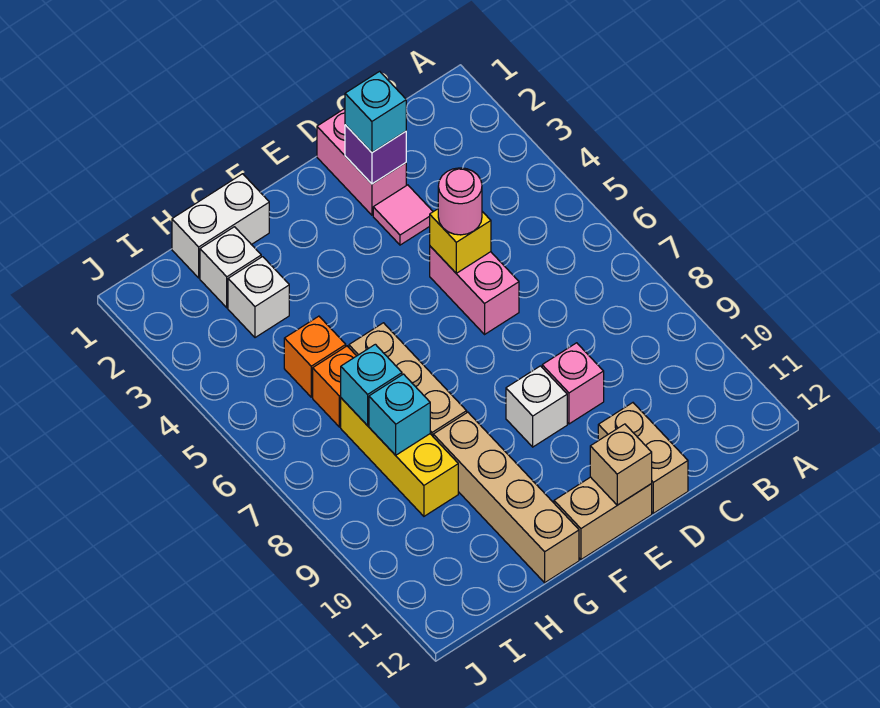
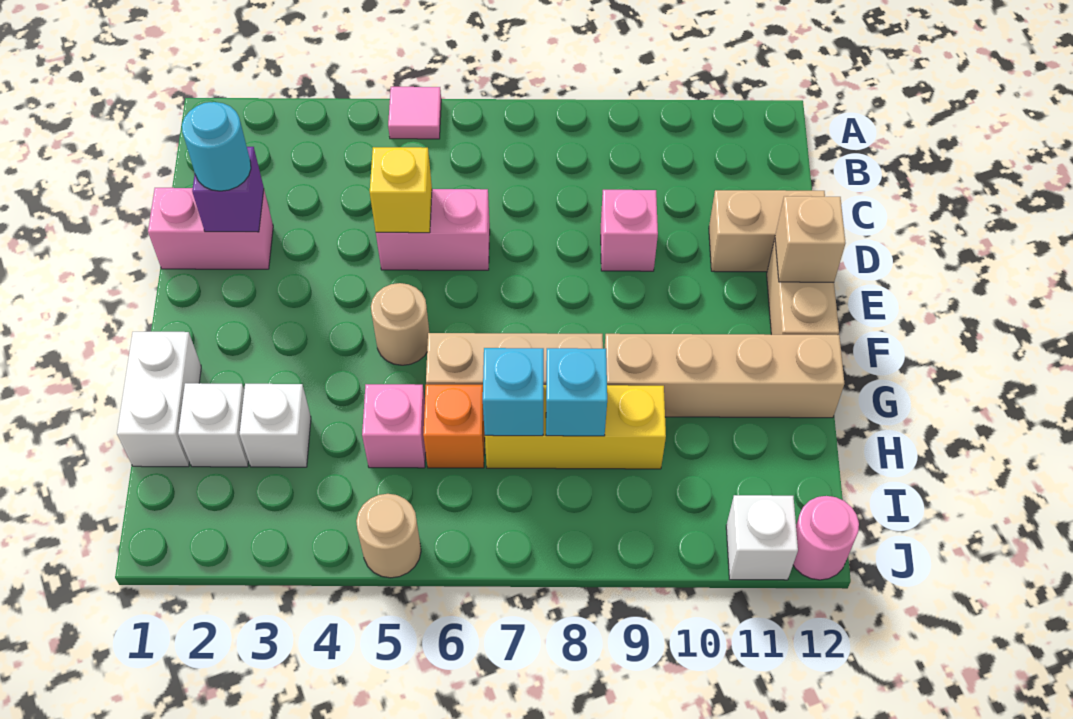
cyan 1x1 brick [345,71,406,152] -> cyan 1x1 round brick [182,102,251,191]
pink 1x1 tile [373,185,433,245] -> pink 1x1 tile moved to [388,87,441,139]
pink 1x1 round brick [438,168,482,235] -> pink 1x1 round brick moved to [793,496,859,580]
white 1x1 brick [506,366,567,447] -> white 1x1 brick moved to [726,495,798,580]
none -> tan 1x1 round brick [371,283,429,365]
orange 1x1 brick [284,316,346,397] -> pink 1x1 brick [362,384,426,468]
none -> tan 1x1 round brick [356,494,421,578]

